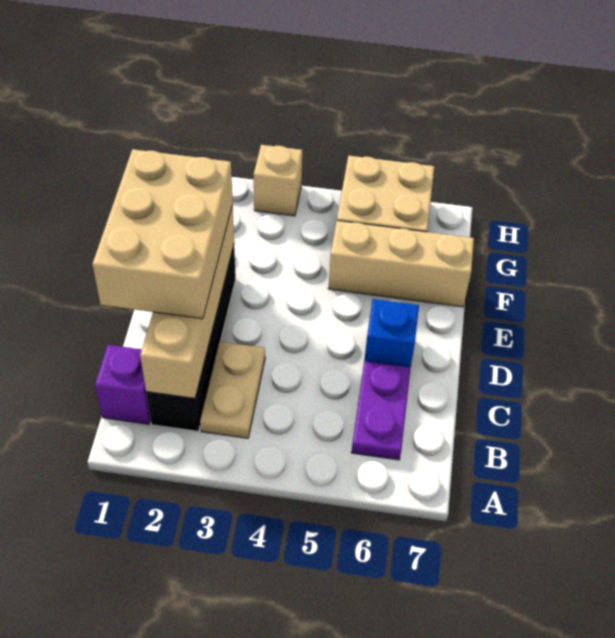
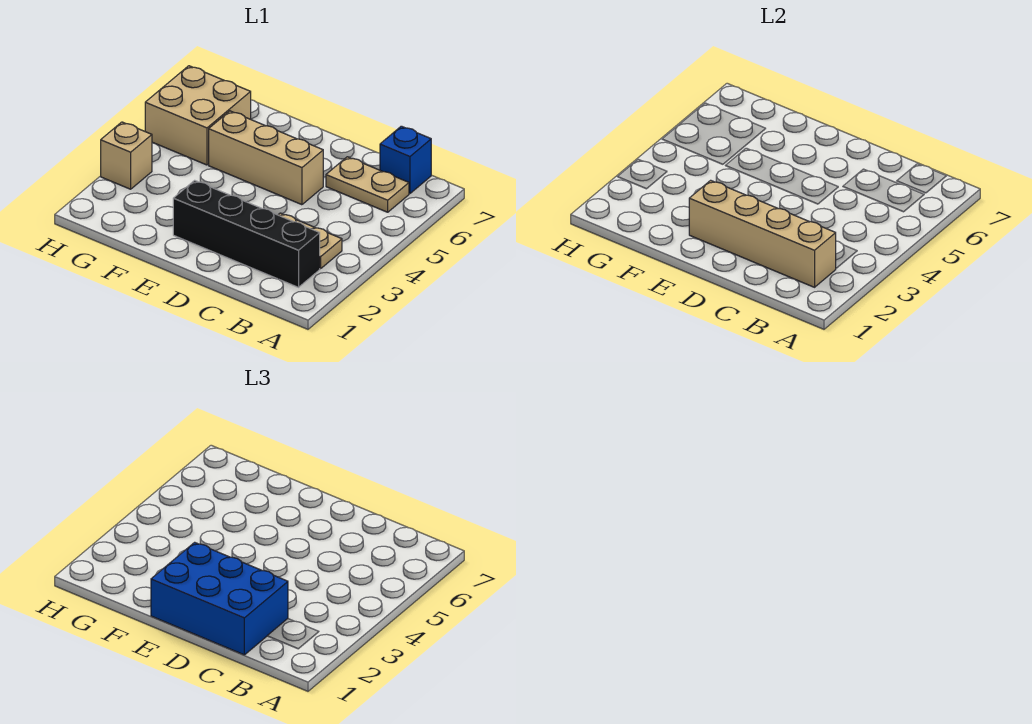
purple 1x1 brick [95,345,151,424] -> none
purple 1x2 plate [351,361,411,460] -> tan 1x2 plate [326,157,409,212]
tan 2x3 brick [92,149,233,319] -> blue 2x3 brick [151,542,288,655]
blue 1x1 brick [364,299,419,368] -> blue 1x1 brick moved to [380,126,431,193]
tan 1x3 brick [328,221,474,307] -> tan 1x3 brick turned to [209,111,323,205]

